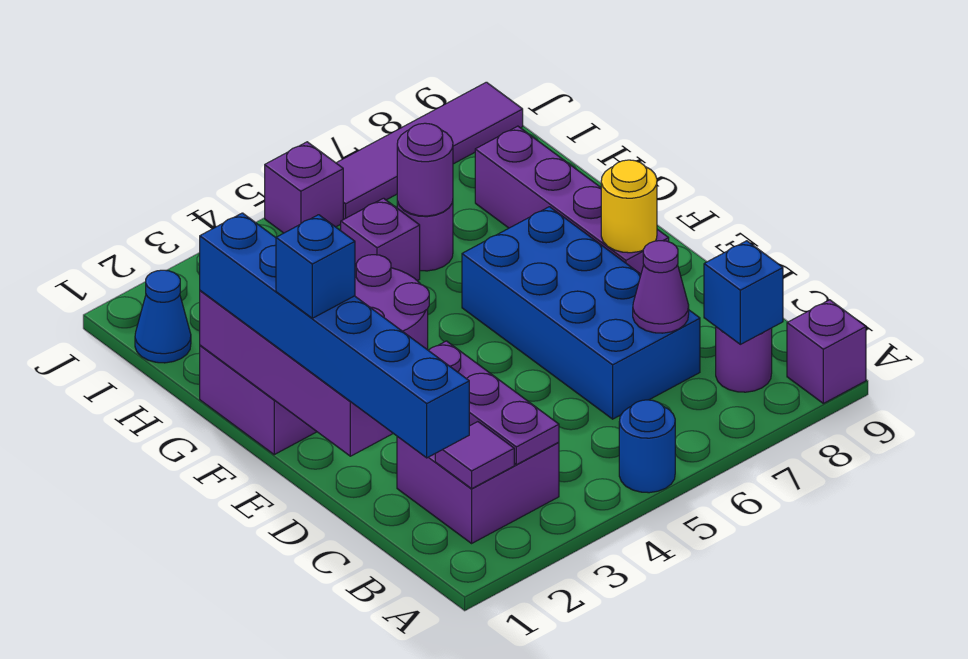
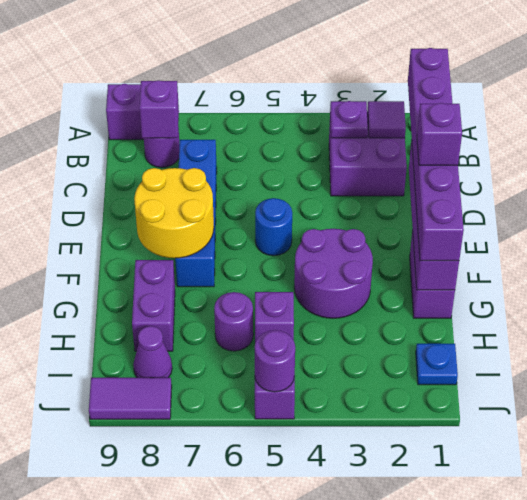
blue 1x1 round brick [619,400,675,493] -> blue 1x1 round brick moved to [255,198,292,256]
blue 1x6 brick [200,213,469,458] -> purple 1x6 brick [408,48,464,261]
purple 1x3 plate [428,341,559,465] -> purple 1x1 plate [330,101,368,138]
blue 1x1 brick [704,241,783,344] -> purple 1x1 brick [139,80,179,138]
blue 2x4 brick [462,207,700,419] -> blue 1x4 brick [175,140,217,287]
purple 1x1 cone [633,241,689,333] -> purple 1x1 cone moved to [133,326,172,378]
blue 1x1 brick [276,215,355,318] -> purple 1x1 brick [417,103,462,165]
purple 1x4 brick [475,126,669,274] -> purple 1x2 brick [132,260,175,351]
yellow 1x1 round brick [601,160,657,253] -> yellow 2x2 round brick [134,168,214,258]
purple 1x1 round brick [397,123,453,216] -> purple 1x1 round brick moved to [255,330,295,392]
blue 1x1 cone [135,270,191,363] -> blue 1x1 plate [416,344,458,385]
purple 1x4 tile [337,82,523,219] -> purple 1x2 tile [89,378,172,419]

